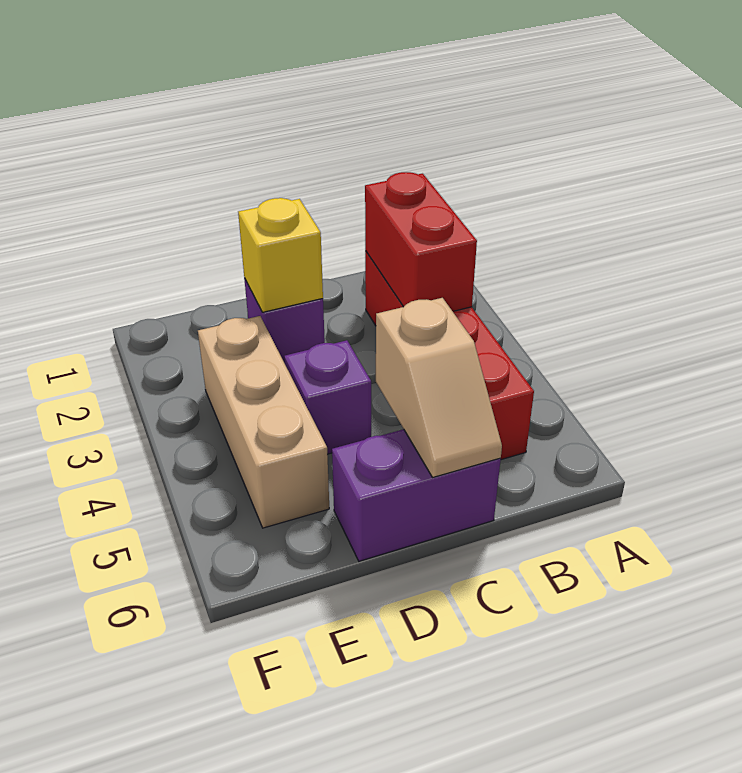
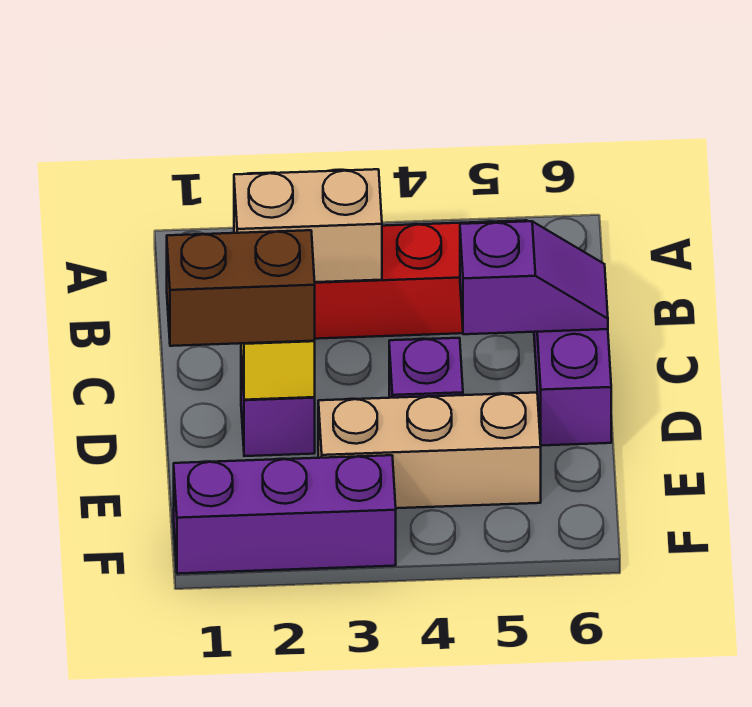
red 1x2 brick [365,172,477,311] -> tan 1x2 brick [234,169,382,282]
tan 1x2 slope [376,298,502,477] -> purple 1x2 slope [460,221,608,334]
none -> brown 1x2 brick [167,230,315,346]
none -> purple 1x3 brick [174,455,396,574]

